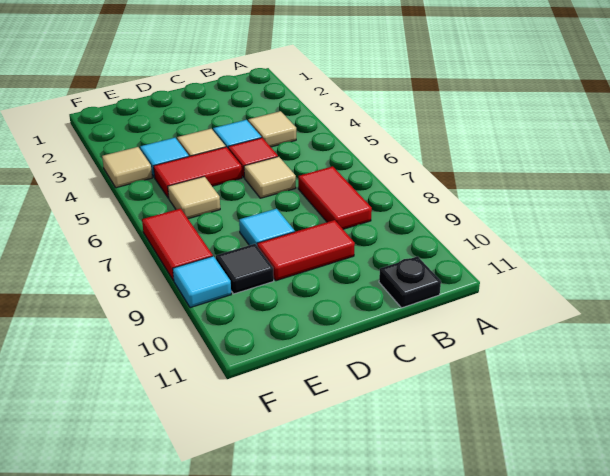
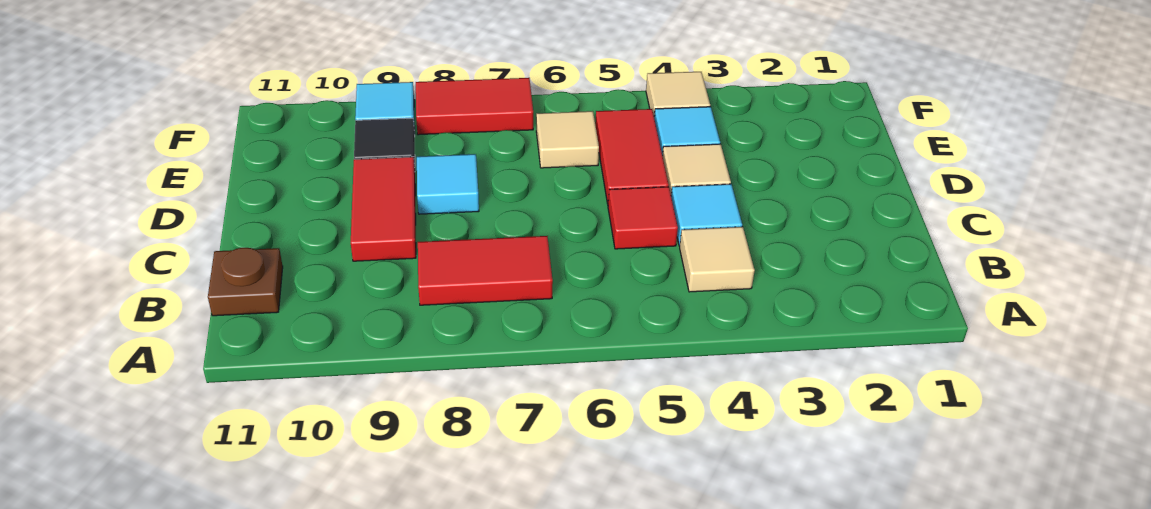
black 1x1 plate [379,256,441,308] -> brown 1x1 plate [208,248,283,316]
tan 1x1 tile [244,157,296,198] -> none

